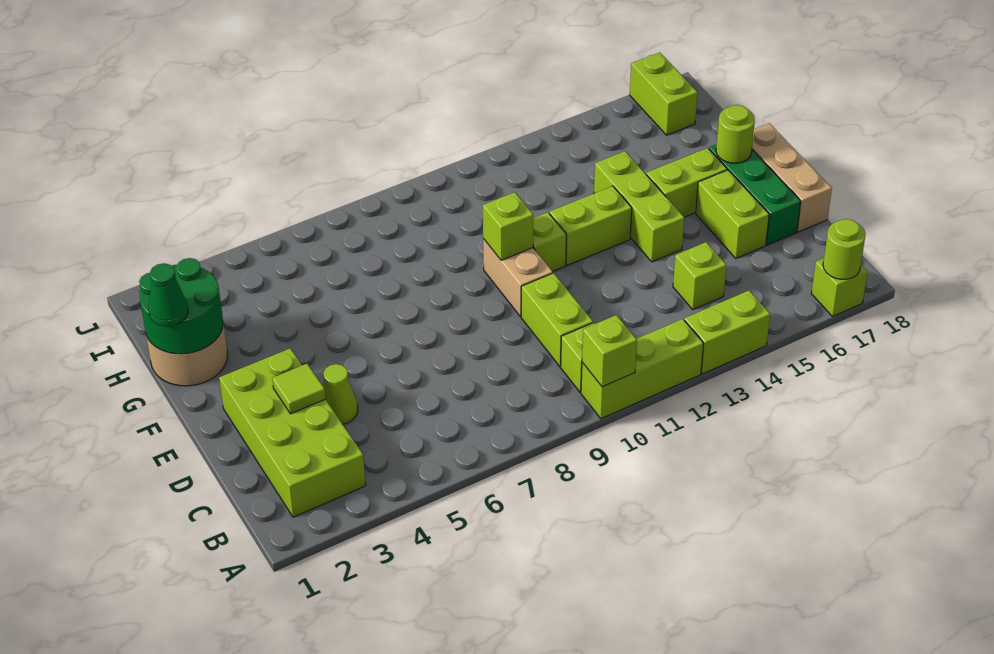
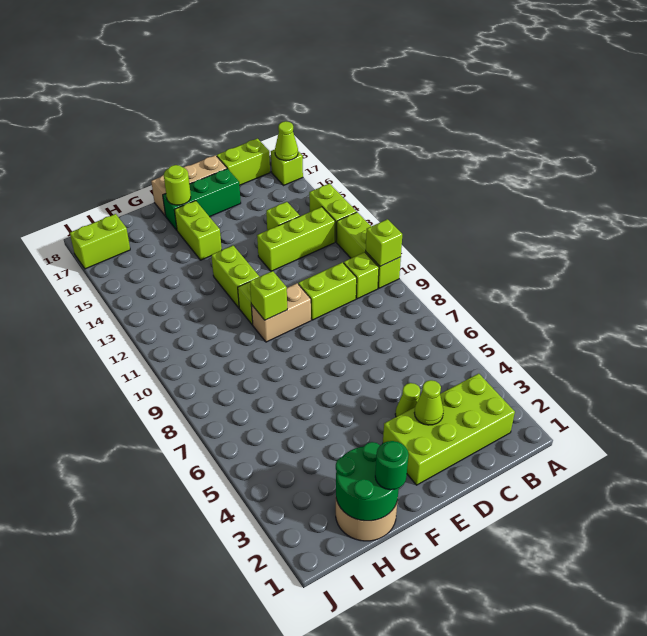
lime 1x1 round brick [823,219,866,279] -> lime 1x1 cone [275,121,298,161]
lime 1x1 tile [272,364,326,414] -> lime 1x1 cone [414,380,444,425]
lime 1x2 brick [696,170,769,258] -> lime 1x2 brick moved to [217,139,270,185]
lime 1x3 brick [594,151,684,262] -> lime 1x3 brick moved to [257,207,335,271]
green 1x1 cone [148,263,188,326] -> green 1x1 round brick [375,441,409,490]

